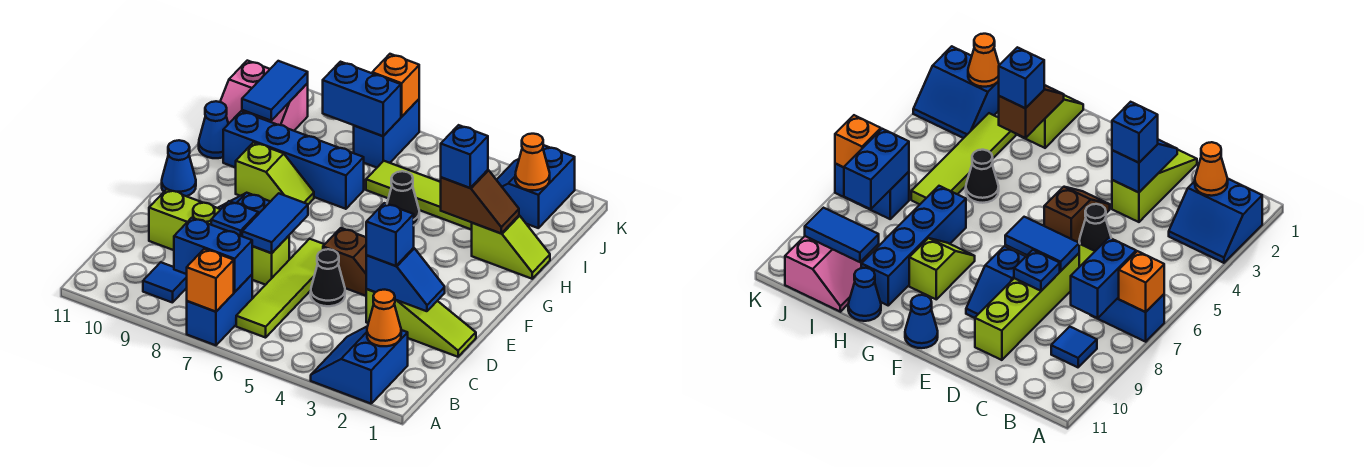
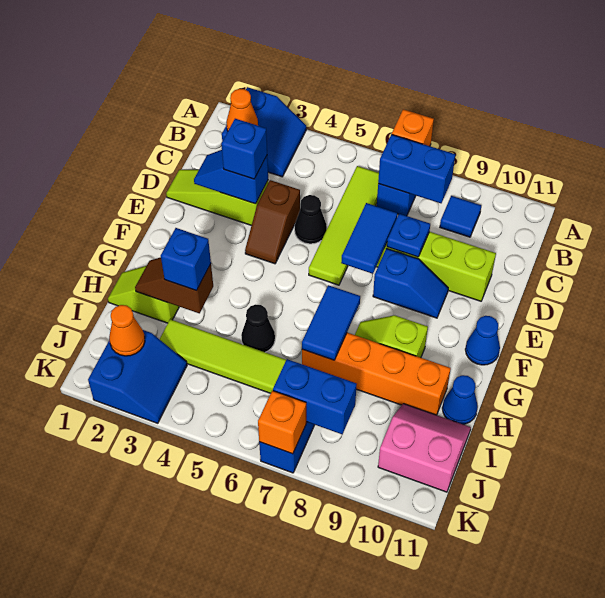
brown 1x2 slope [323,228,366,296] -> brown 1x2 slope turned to [245,180,300,264]
blue 1x4 brick [223,111,364,209] -> orange 1x4 brick [302,333,451,415]
blue 1x2 tile [242,61,308,120] -> blue 1x2 tile moved to [302,285,360,360]

